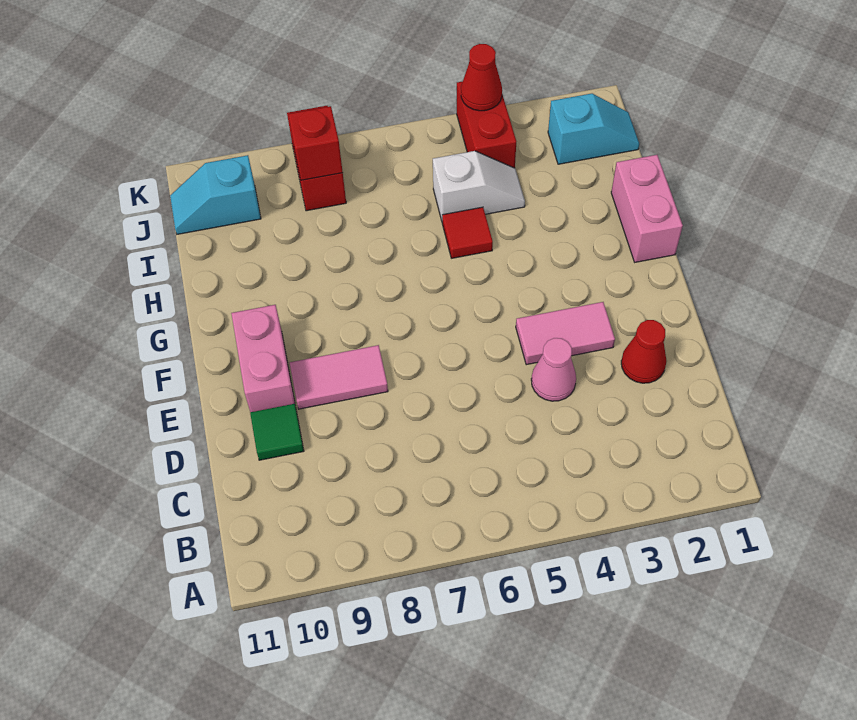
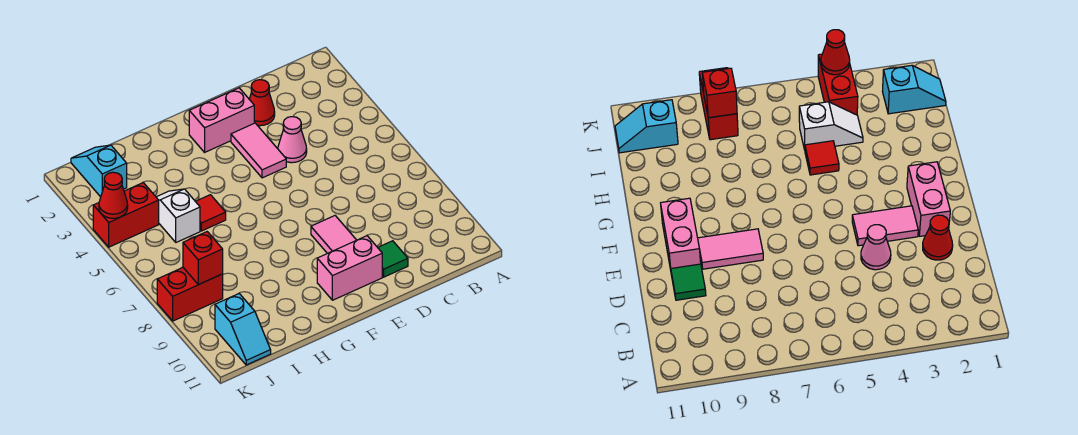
pink 1x2 brick [611,155,683,262] -> pink 1x2 brick moved to [189,88,254,152]

